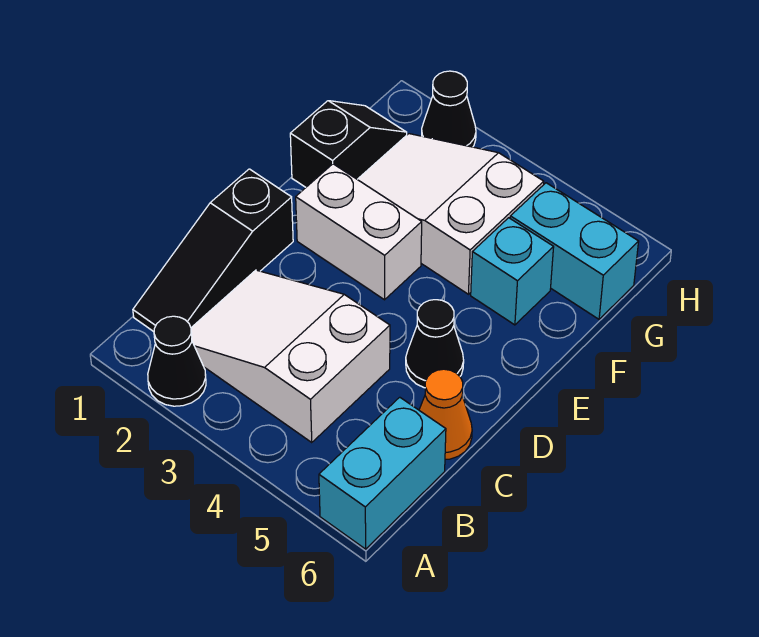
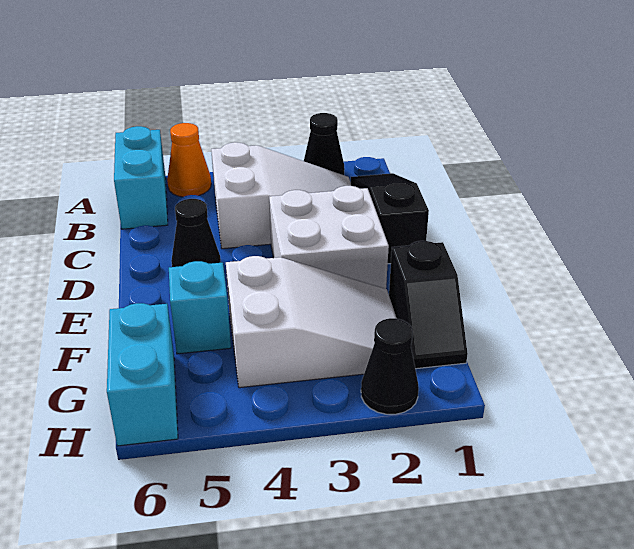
orange 1x1 cone [419,369,472,459] -> orange 1x1 cone moved to [167,123,211,197]
white 1x2 brick [296,164,422,300] -> white 2x2 brick [269,186,389,289]
cyan 1x2 brick [510,183,639,319] -> cyan 1x2 brick turned to [107,303,178,446]

